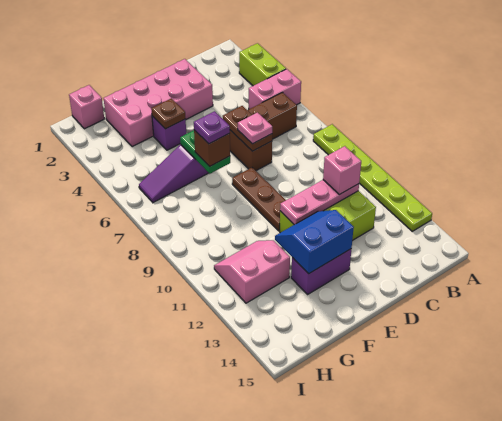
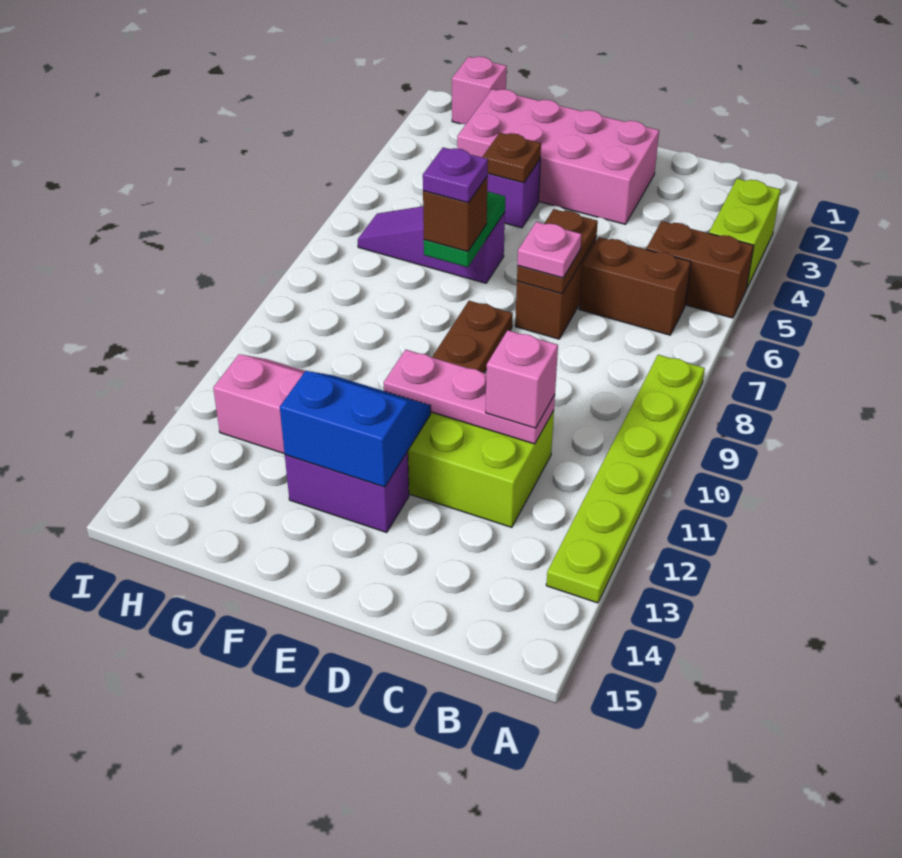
pink 1x2 brick [249,69,301,109] -> brown 1x2 brick [646,221,754,318]

